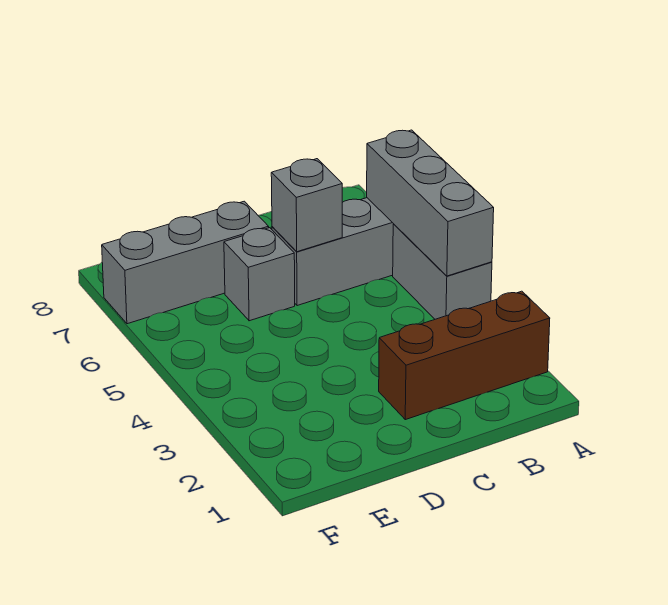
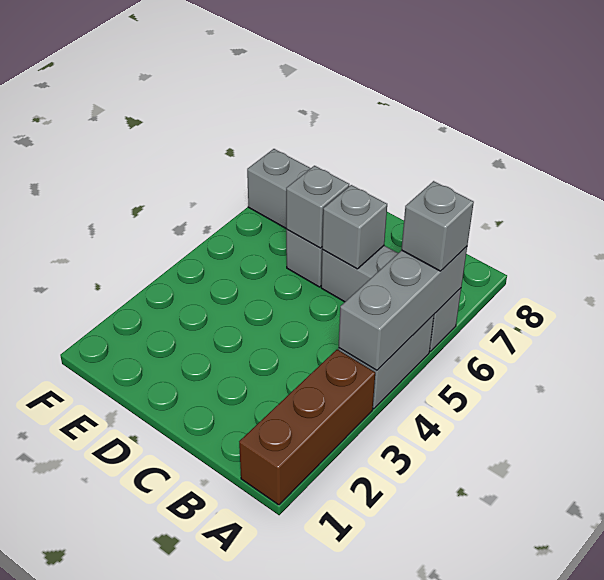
brown 1x3 brick [379,291,550,420] -> brown 1x3 brick turned to [239,349,375,505]
none -> grey 1x1 brick [401,181,474,271]
none -> grey 1x1 brick [286,166,349,248]

